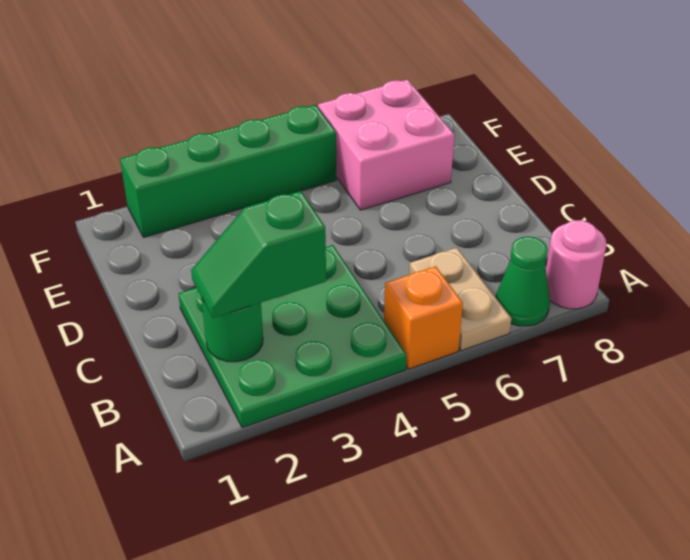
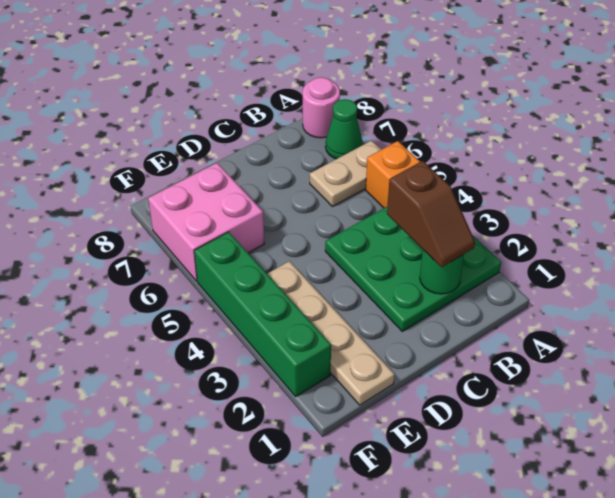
green 1x2 slope [191,191,326,318] -> brown 1x2 slope [387,161,475,267]
none -> tan 1x4 plate [267,261,395,405]

